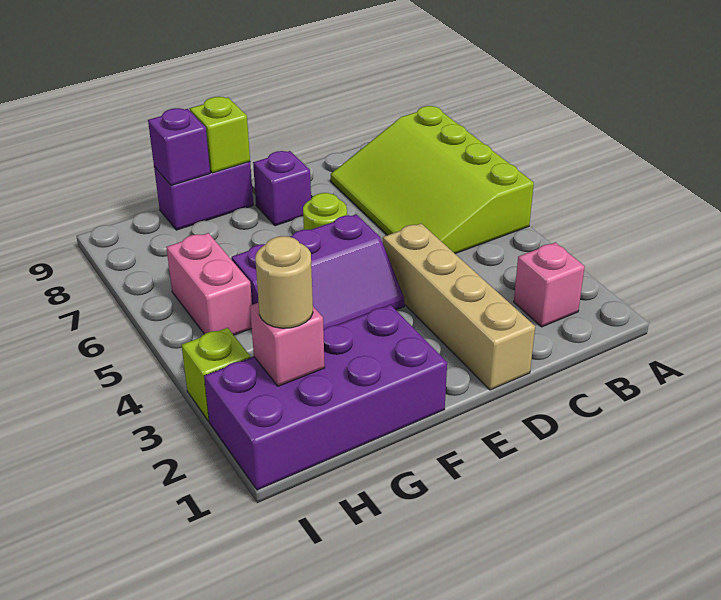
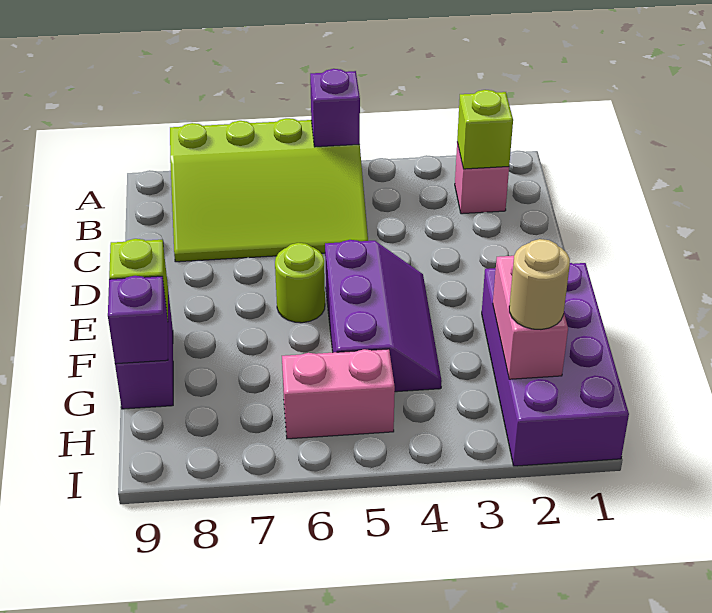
tan 1x4 brick [383,224,535,390] -> none
purple 1x1 brick [253,151,311,226] -> purple 1x1 brick moved to [310,69,360,147]
pink 1x1 brick [250,303,325,386] -> pink 1x2 brick [493,256,568,379]
lime 1x1 brick [182,328,250,421] -> lime 1x1 brick moved to [457,90,513,169]

